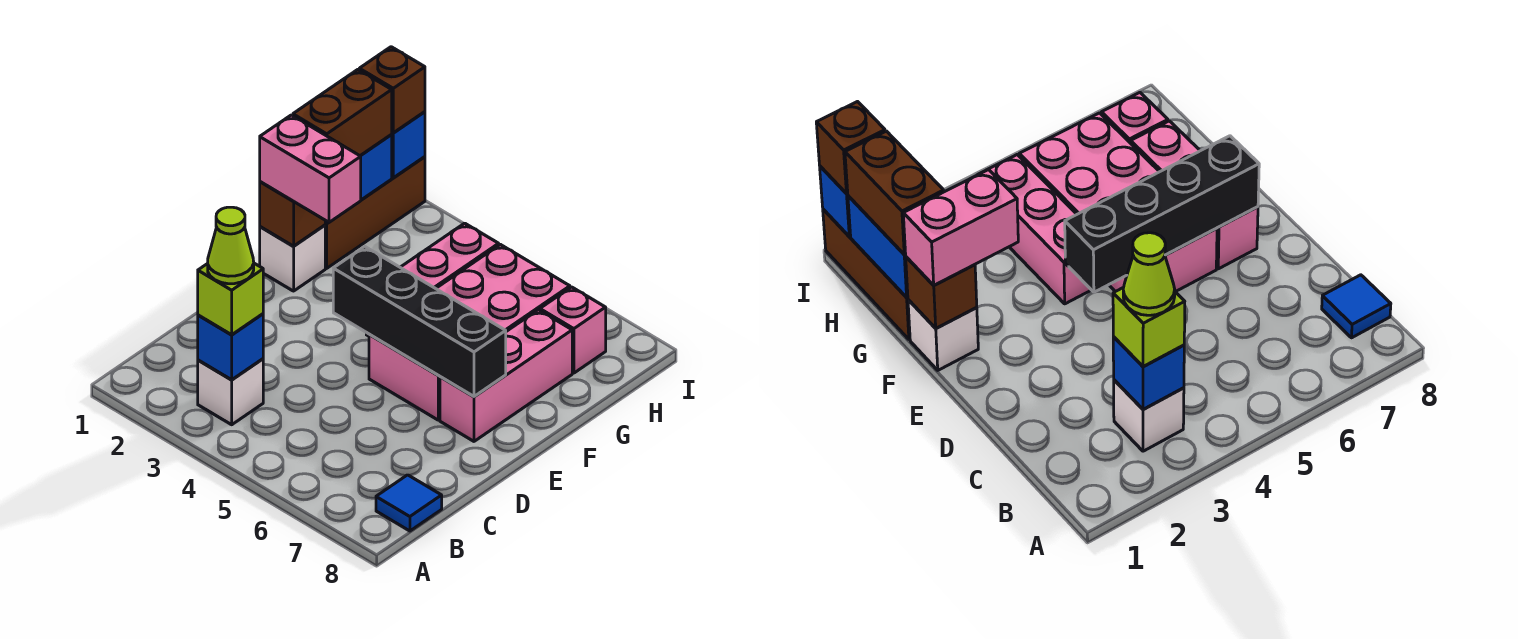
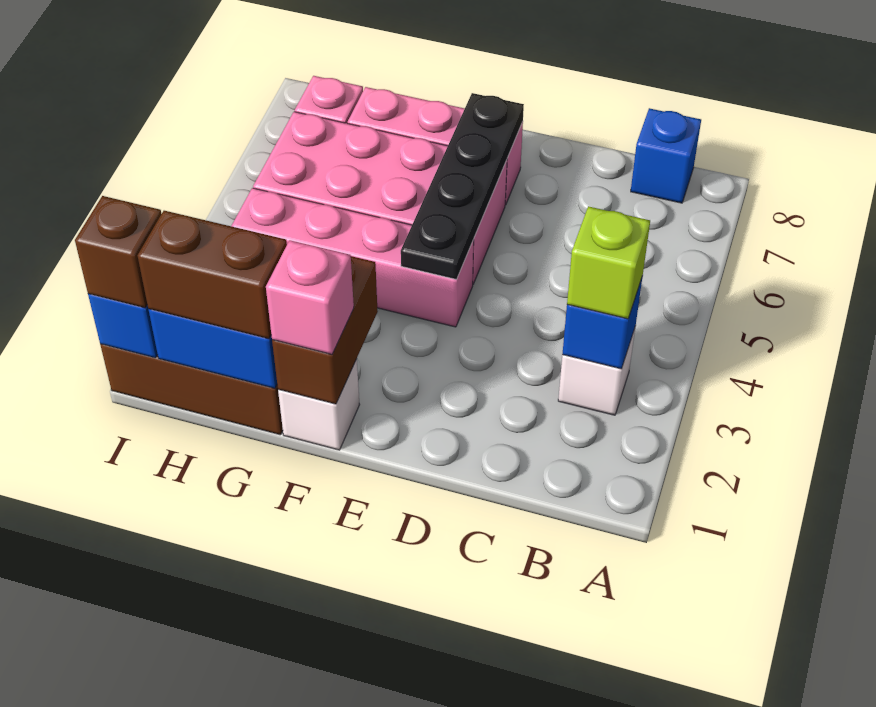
lime 1x1 cone [208,207,254,284] -> none
blue 1x1 tile [376,475,442,531] -> blue 1x1 brick [631,108,701,203]
black 1x4 brick [333,247,506,396] -> black 1x4 plate [401,93,524,279]
brown 1x1 brick [260,182,325,246] -> brown 1x2 brick [272,256,378,404]
pink 1x2 brick [260,115,361,222] -> pink 1x1 brick [266,240,354,354]
pink 1x3 brick [366,223,499,336] -> pink 1x4 brick [232,188,474,327]

